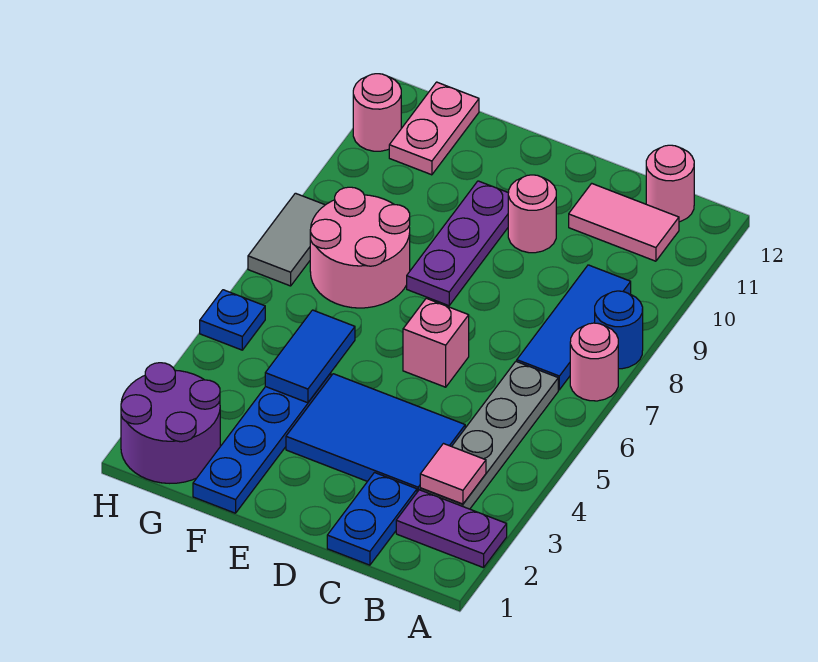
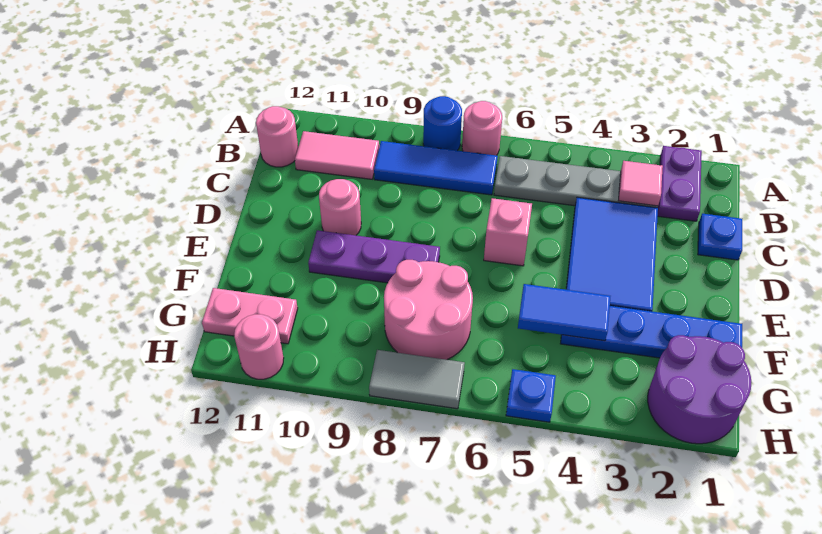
pink 1x2 tile [569,183,679,261] -> pink 1x2 tile turned to [295,131,379,179]
blue 1x2 plate [327,473,417,565] -> blue 1x1 plate [698,214,742,260]

